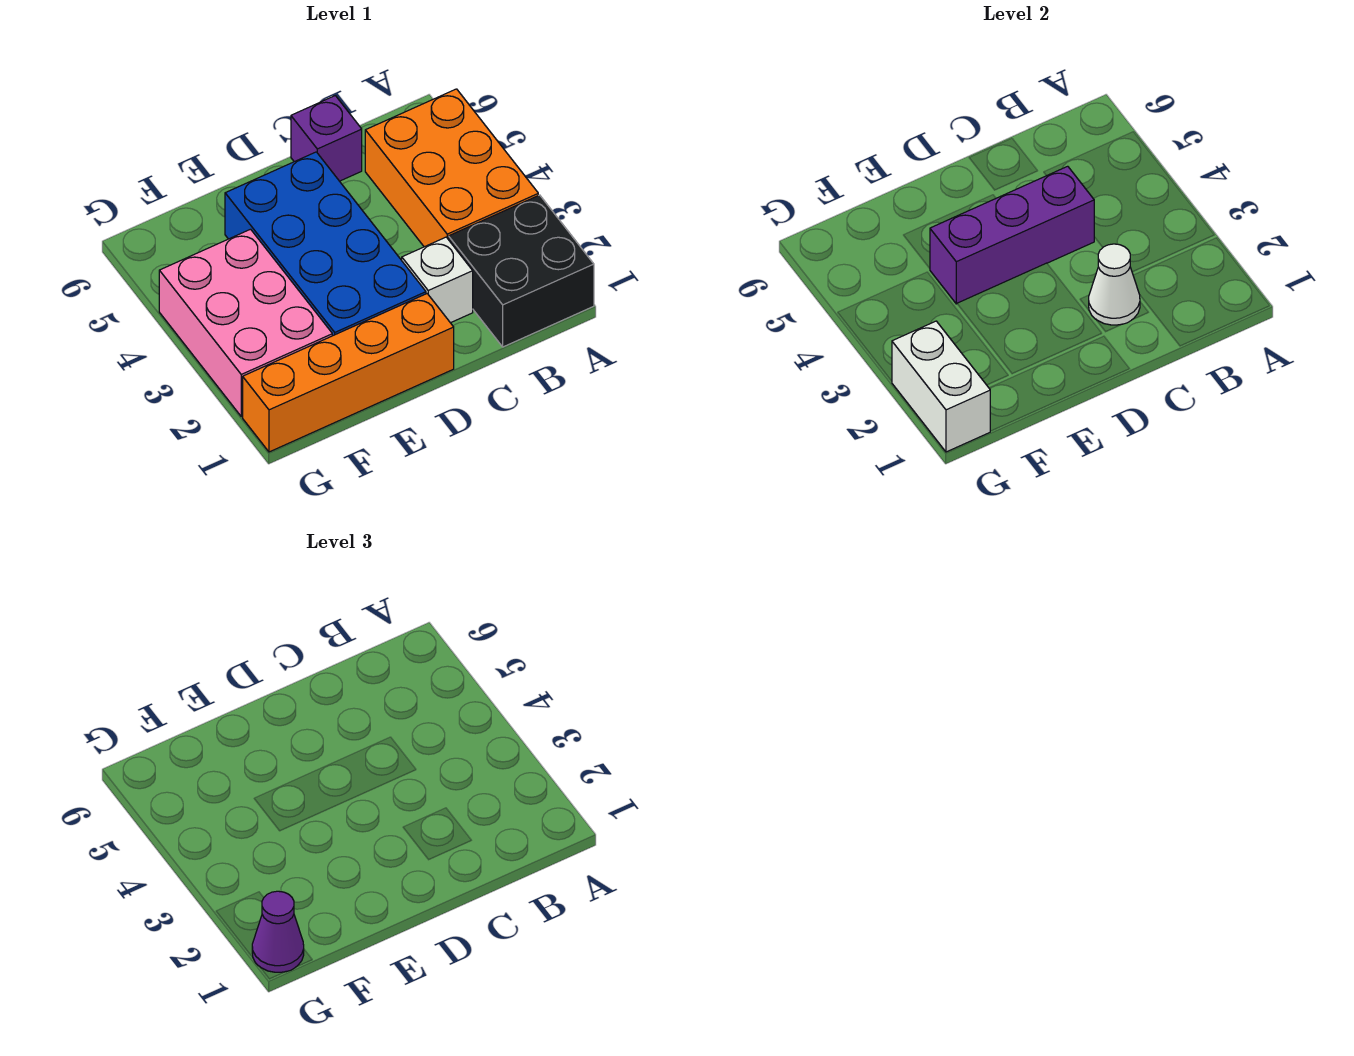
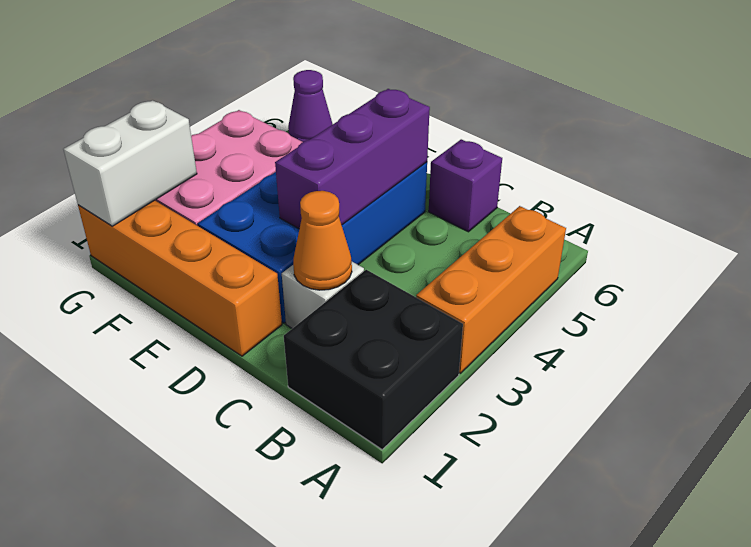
orange 2x3 brick [365,89,538,247] -> orange 1x3 brick [416,206,566,373]
white 1x1 cone [1089,244,1140,325] -> orange 1x1 cone [293,191,352,290]
purple 1x3 brick [930,166,1094,304] -> purple 1x3 brick turned to [275,89,430,229]
purple 1x1 cone [252,891,304,972] -> purple 1x1 cone moved to [288,70,333,142]

